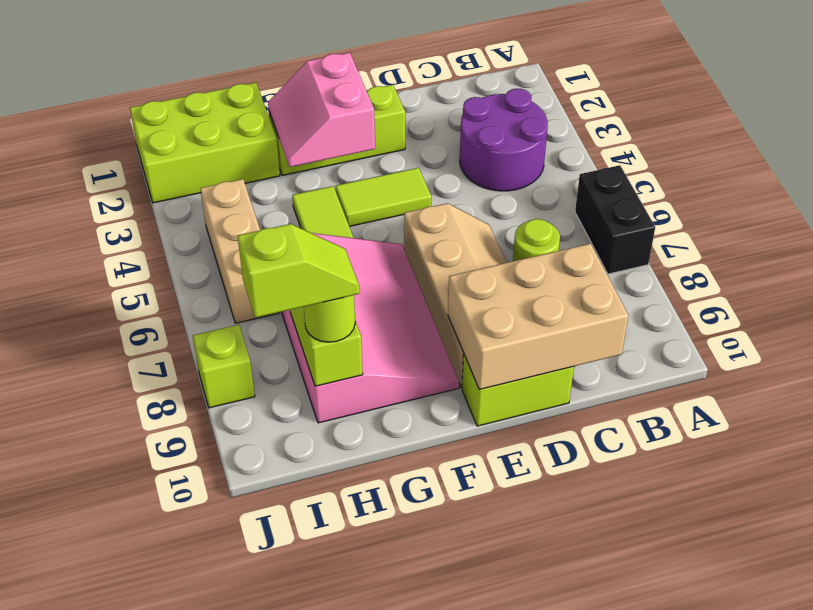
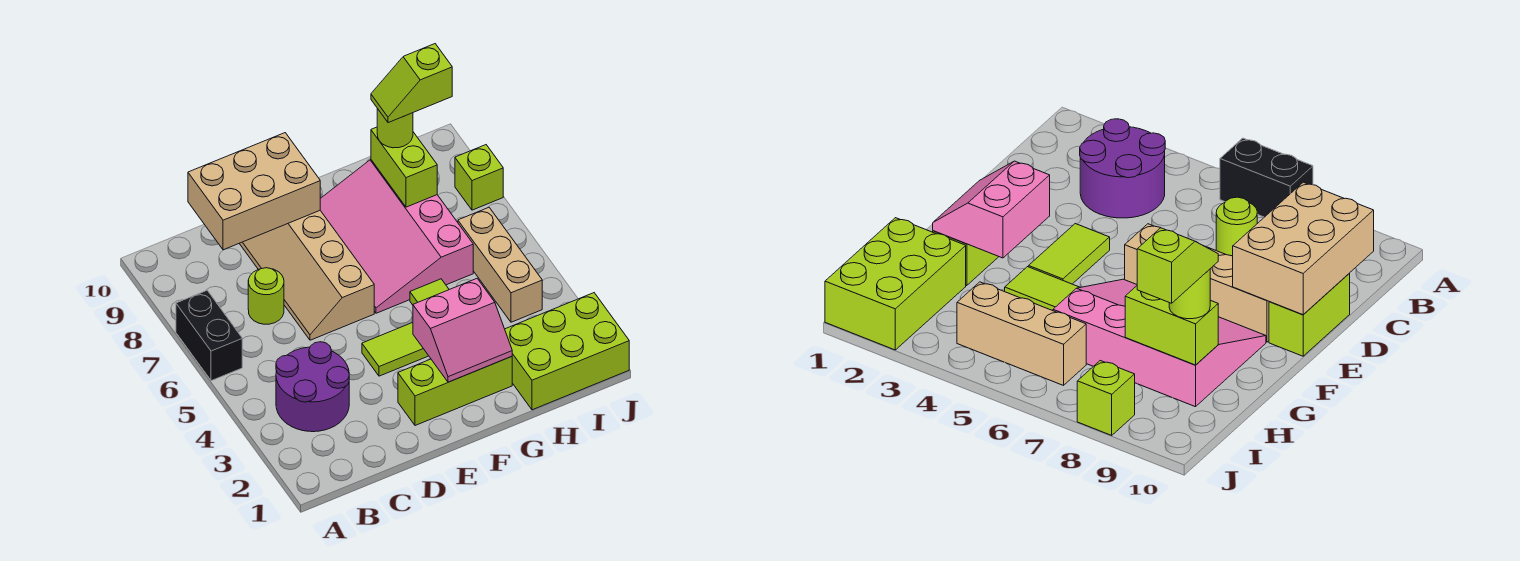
pink 2x2 slope [268,53,375,167] -> pink 2x2 slope turned to [413,279,512,382]

